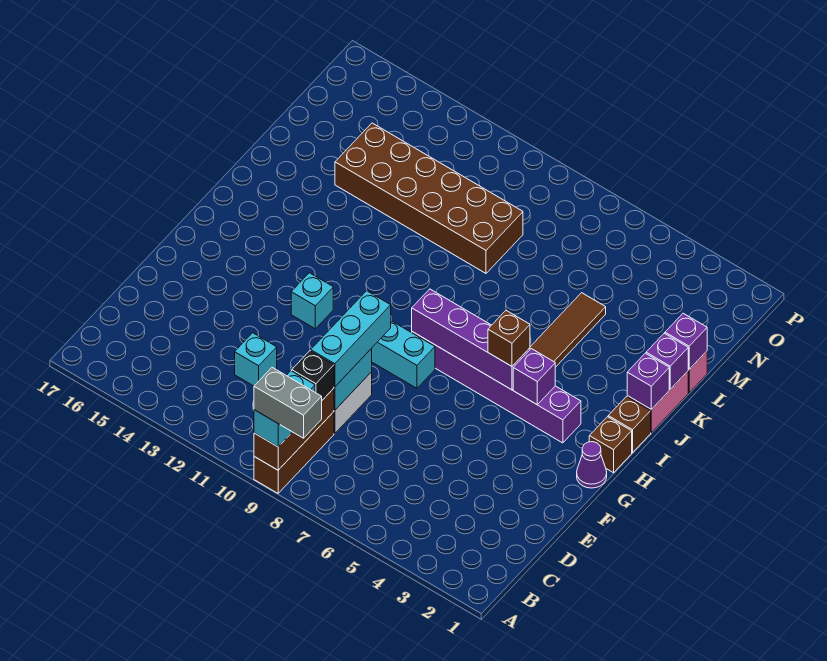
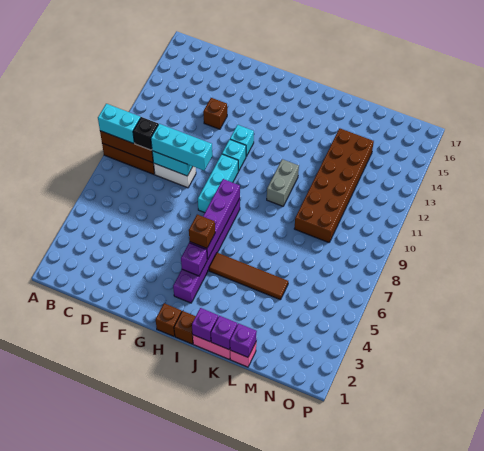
grey 1x2 brick [254,367,322,438] -> grey 1x2 brick moved to [267,159,299,206]
cyan 1x1 brick [235,333,277,386] -> cyan 1x1 brick moved to [222,140,246,171]
none -> brown 1x1 brick [203,98,227,129]
purple 1x1 cone [577,442,607,488] -> none

